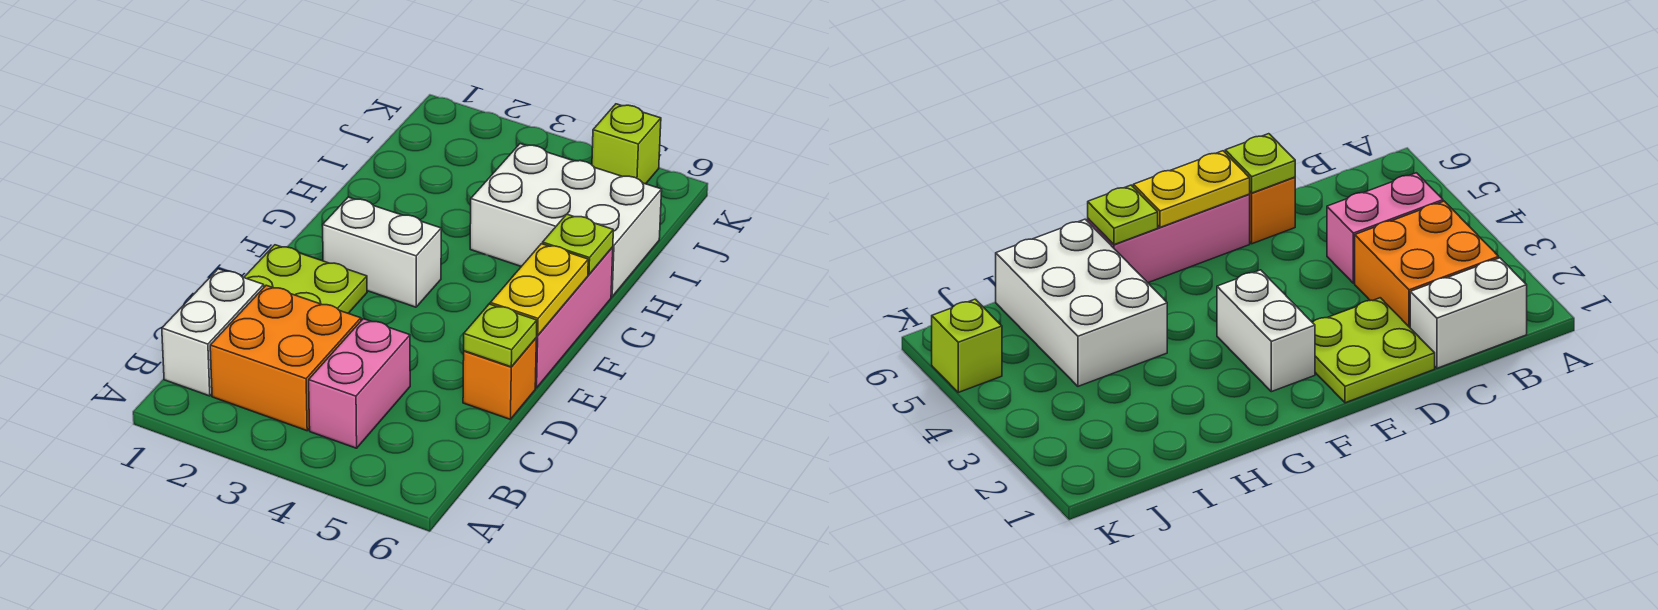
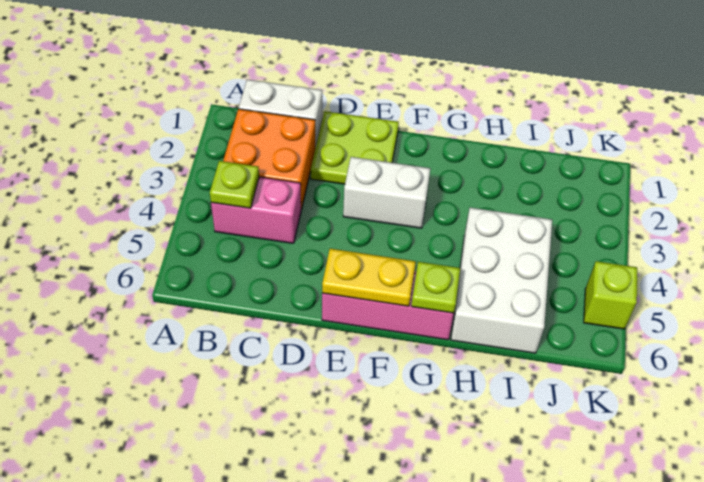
orange 1x1 brick [463,338,536,419] -> none
lime 1x1 plate [464,304,537,367] -> lime 1x1 plate moved to [210,161,259,208]
white 1x2 brick [323,197,441,307] -> white 1x2 brick turned to [343,157,431,228]

